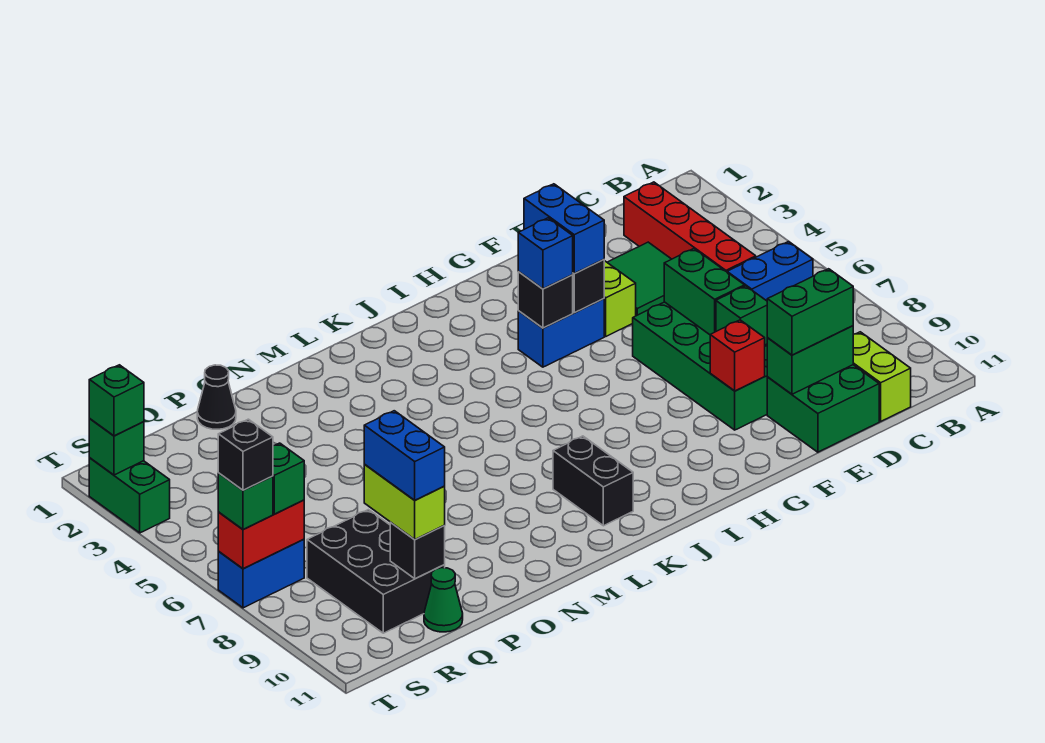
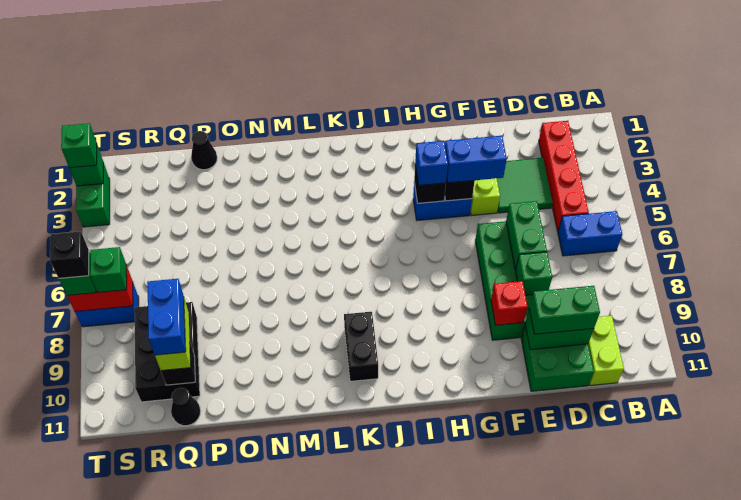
blue 1x2 brick [524,184,604,274] -> blue 1x2 brick turned to [445,136,507,183]
green 1x1 cone [424,568,463,632] -> black 1x1 cone [171,388,201,426]

